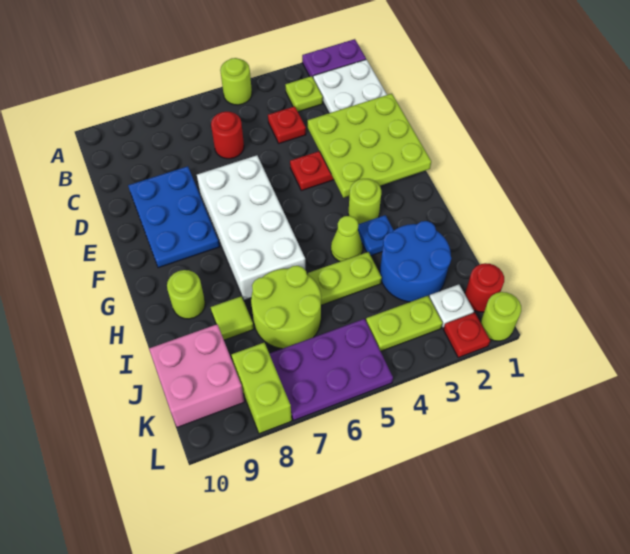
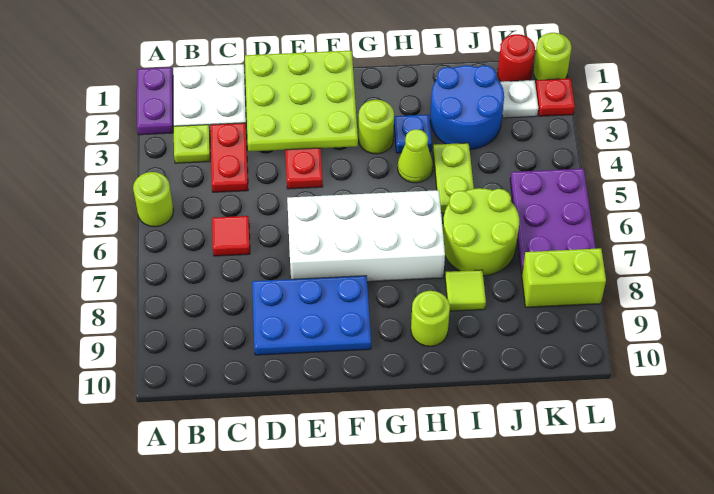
red 1x1 plate [268,106,306,143] -> red 1x2 plate [211,123,248,192]
red 1x1 round brick [211,112,244,159] -> red 1x1 tile [212,216,250,256]
pink 2x2 brick [149,324,245,427] -> none
lime 1x2 plate [366,296,443,351] -> none

